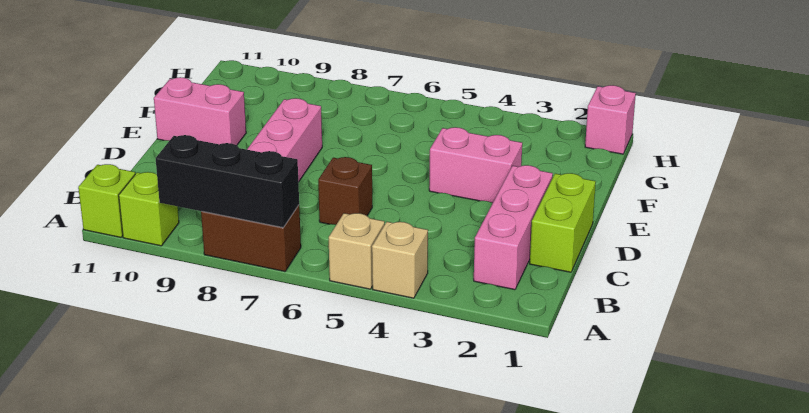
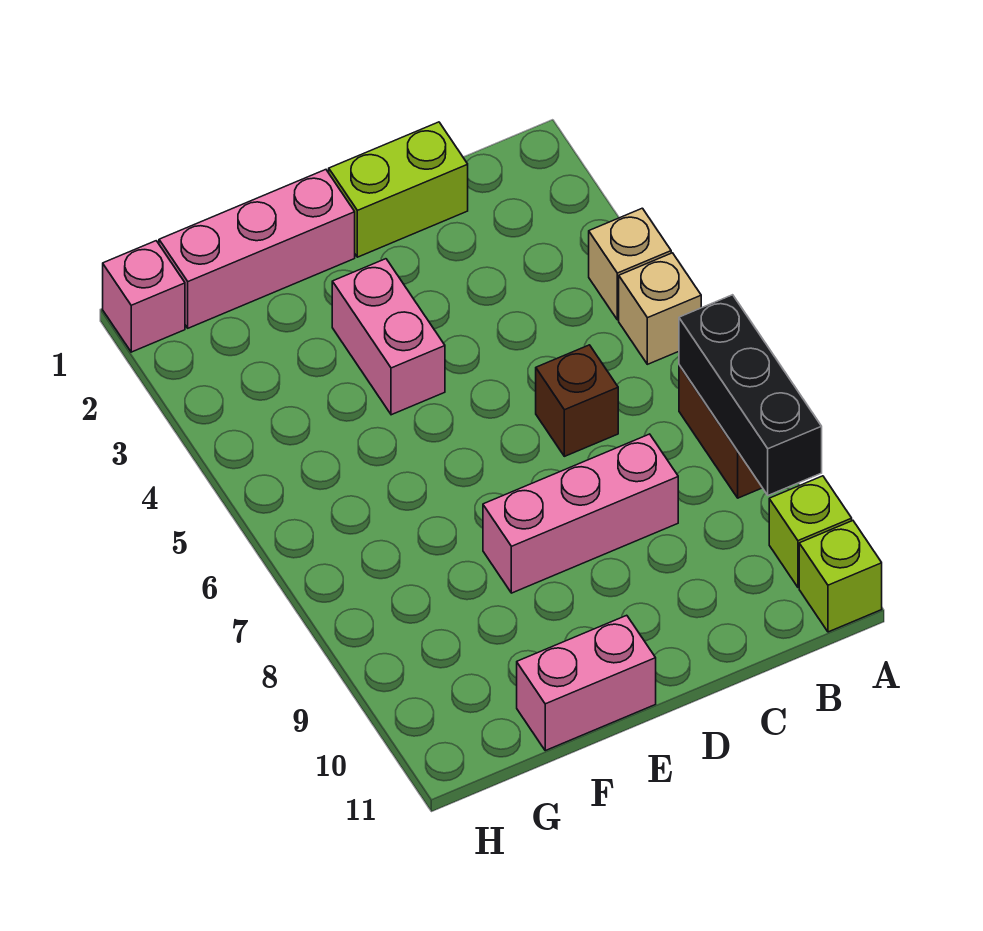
pink 1x3 brick [474,165,553,290] -> pink 1x3 brick moved to [159,170,355,328]
pink 1x2 brick [154,77,246,145] -> pink 1x2 brick turned to [517,615,656,751]

